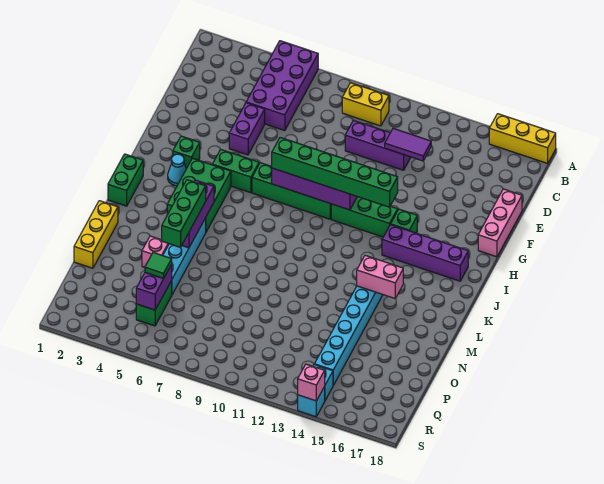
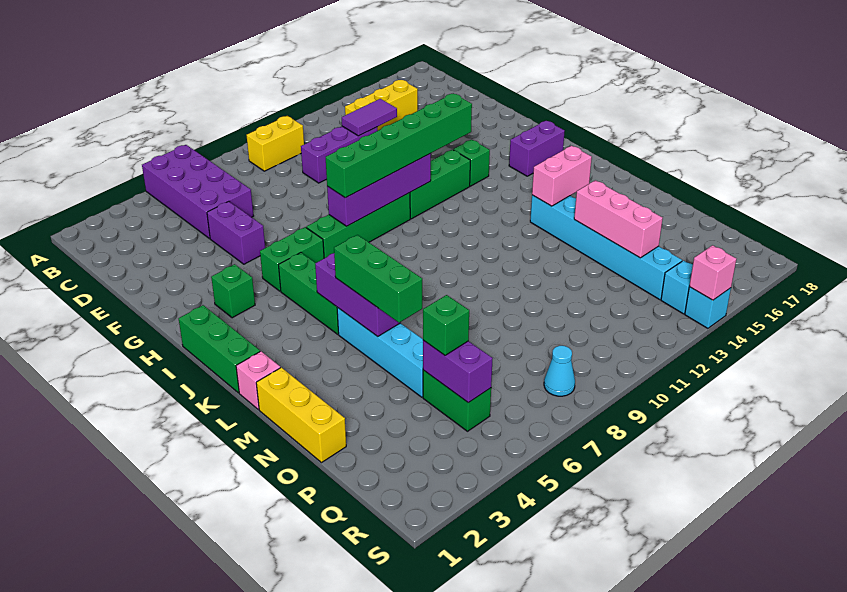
yellow 1x3 brick [489,114,556,163] -> yellow 1x3 brick moved to [345,80,418,130]
pink 1x3 brick [478,189,522,257] -> pink 1x3 brick moved to [574,180,663,258]
cyan 1x1 cone [168,154,186,186] -> cyan 1x1 cone moved to [544,346,575,396]
green 2x3 brick [167,158,231,232] -> green 1x3 brick [279,253,339,334]
purple 1x4 brick [382,225,468,281] -> purple 1x2 brick [509,121,565,176]
green 1x2 brick [108,154,143,206] -> green 1x3 brick [179,305,260,393]
pink 1x1 brick [142,236,169,267] -> pink 1x1 brick moved to [236,351,280,410]
green 1x1 tile [145,253,172,278] -> green 1x1 brick [423,295,469,355]

